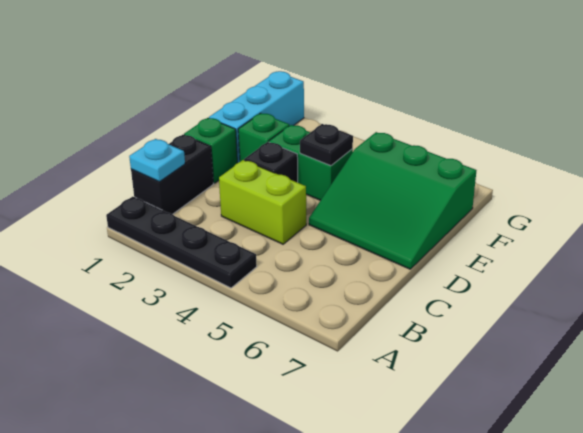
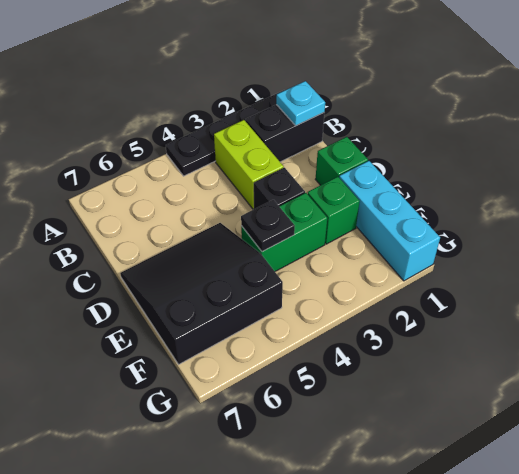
black 1x2 brick [131,135,214,214] -> black 1x2 brick turned to [246,105,324,162]
lime 1x2 brick [219,160,306,244] -> lime 1x2 brick turned to [214,120,284,209]
green 3x3 slope [309,132,477,269] -> black 3x3 slope [120,223,283,364]

